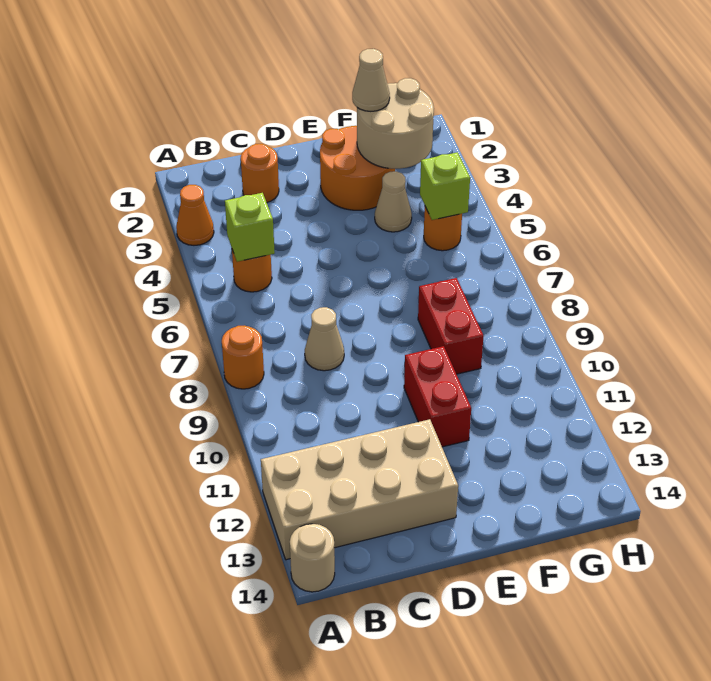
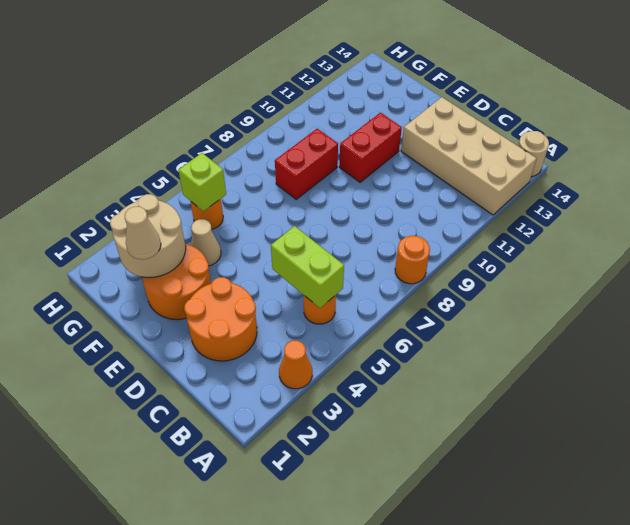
lime 1x1 brick [225,193,275,262] -> lime 1x2 brick [271,226,344,308]
orange 1x1 round brick [241,144,279,202] -> orange 2x2 round brick [184,277,257,361]
tan 1x1 cone [305,307,344,371] -> none

